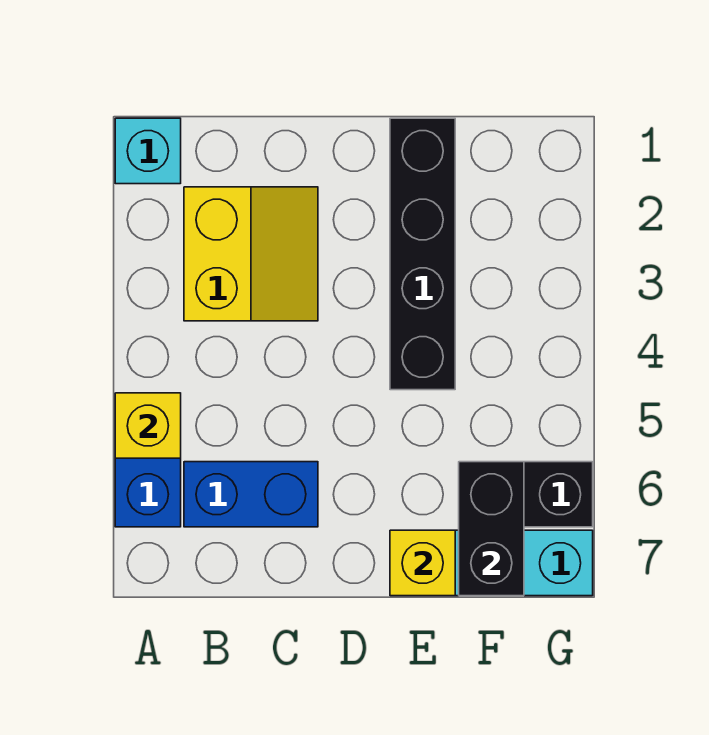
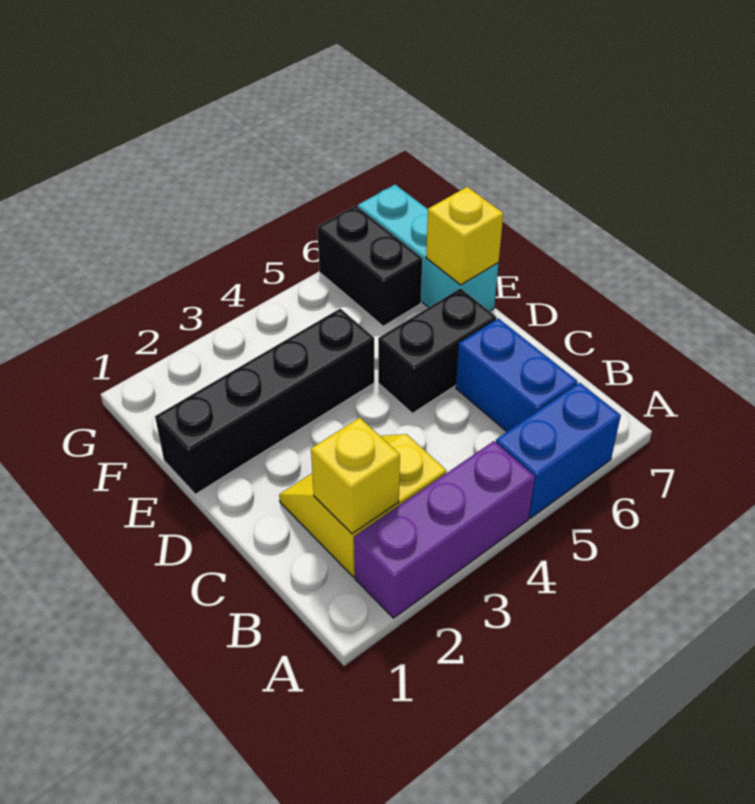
cyan 1x1 brick [115,118,181,184] -> none
none -> purple 1x3 brick [354,441,535,618]
yellow 1x1 brick [115,393,181,458] -> yellow 1x1 brick moved to [311,418,400,534]
black 1x2 brick [459,462,524,596] -> black 1x2 brick moved to [378,288,496,413]

